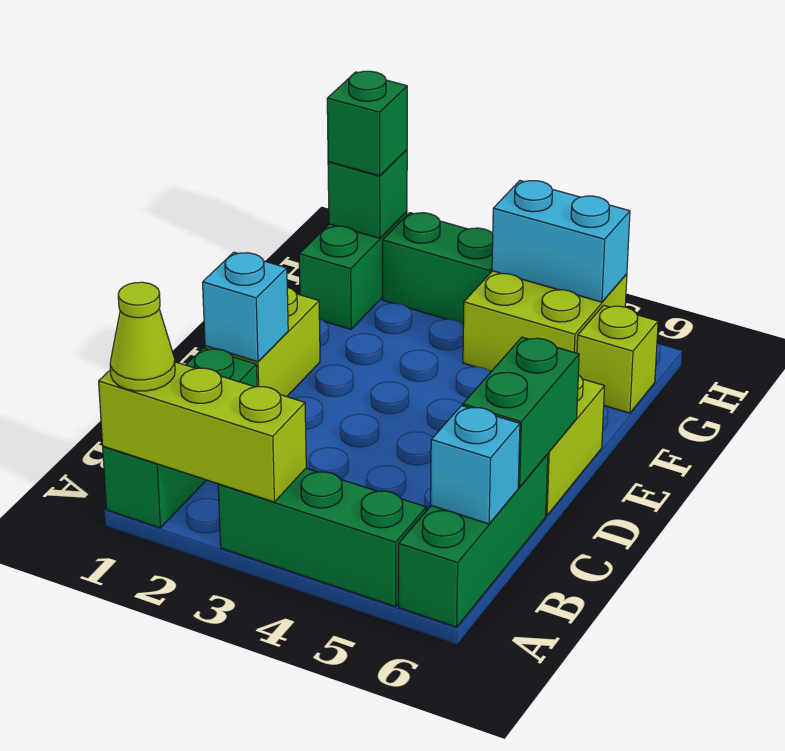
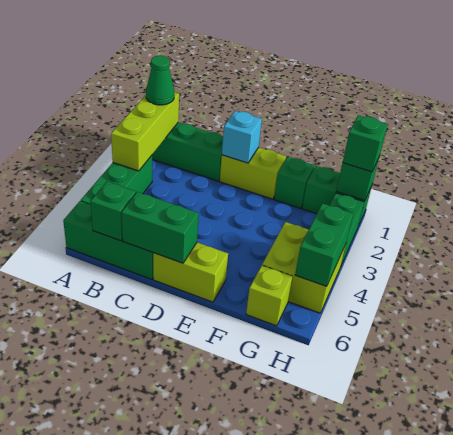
lime 1x1 cone [110,282,175,391] -> green 1x1 cone [146,56,174,105]
cyan 1x1 brick [431,406,520,524] -> green 1x1 brick [90,182,136,241]
none -> green 1x1 brick [274,157,314,208]
cyan 1x2 brick [492,181,630,302] -> green 1x2 brick [295,203,353,286]

